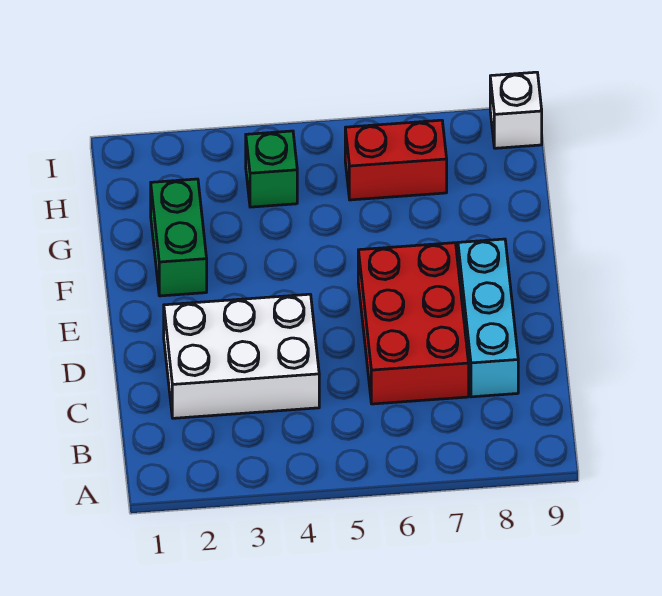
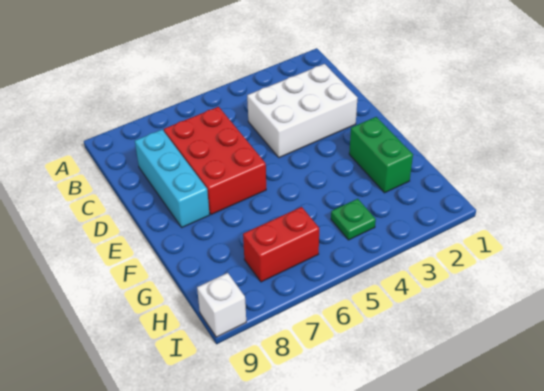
green 1x1 brick [246,131,297,207] -> green 1x1 plate [331,199,376,240]

